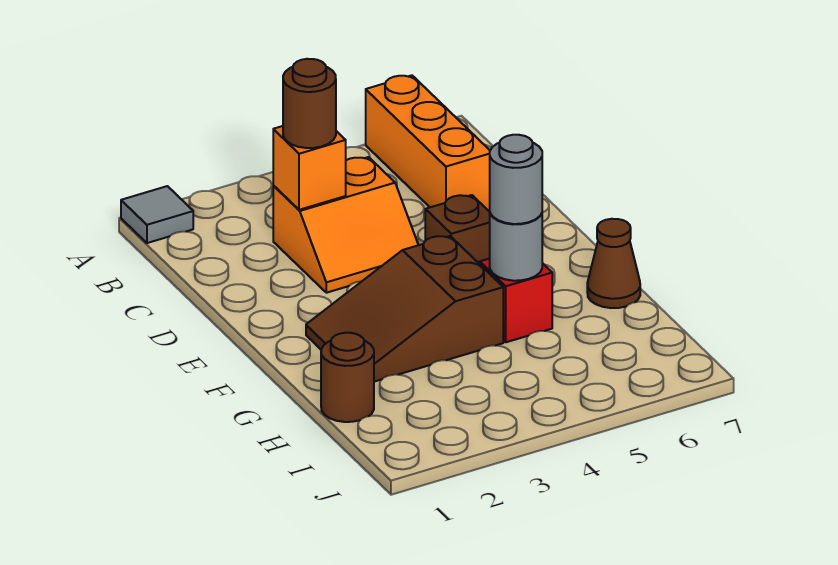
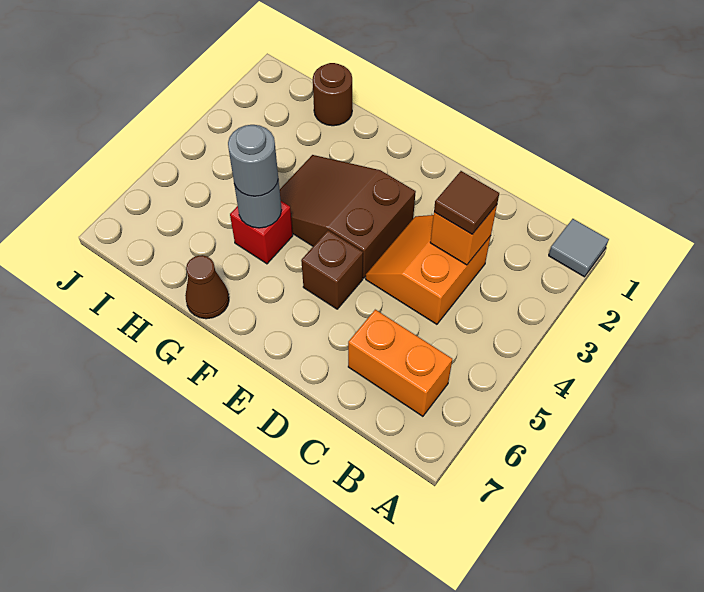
orange 1x3 brick [366,75,490,210] -> orange 1x2 brick [348,310,452,416]
brown 1x1 round brick [283,59,336,148] -> brown 1x1 tile [434,171,499,234]
brown 2x3 slope [306,236,503,382] -> brown 2x3 slope turned to [280,155,416,278]

